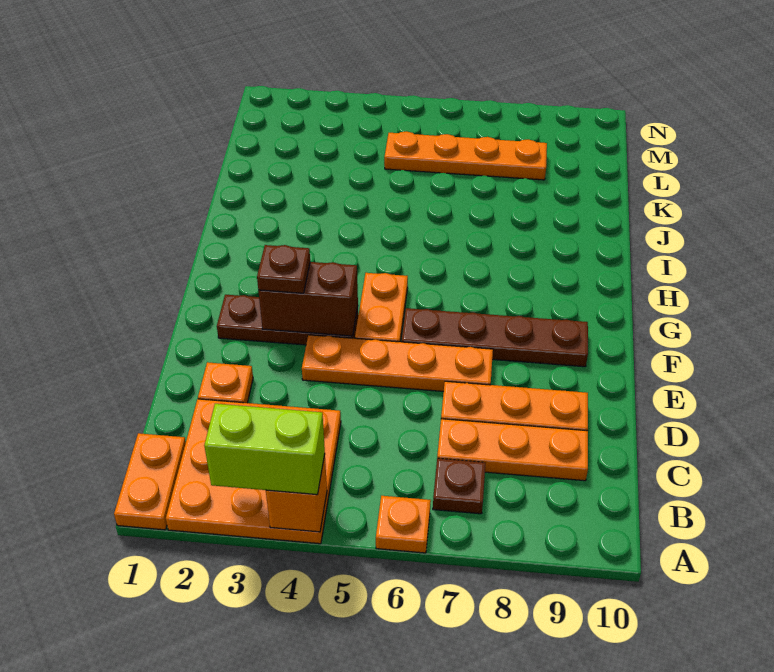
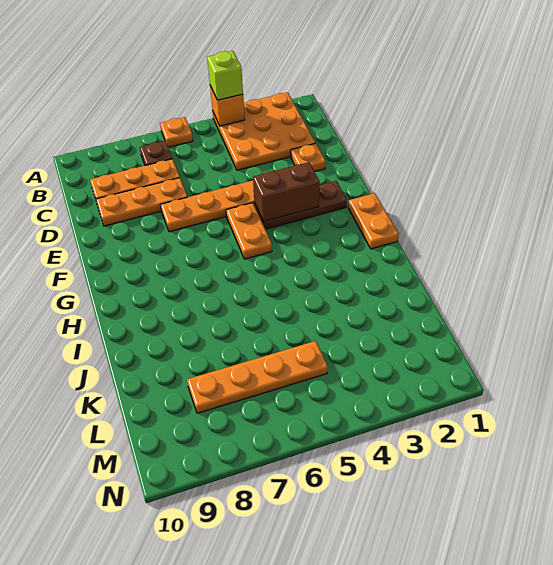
orange 1x2 plate [114,433,186,530] -> orange 1x2 plate moved to [348,193,398,249]
lime 1x2 brick [204,404,325,495] -> lime 1x1 brick [207,51,243,100]
brown 1x1 plate [257,245,310,293] -> none
brown 1x4 plate [401,308,588,367] -> none

